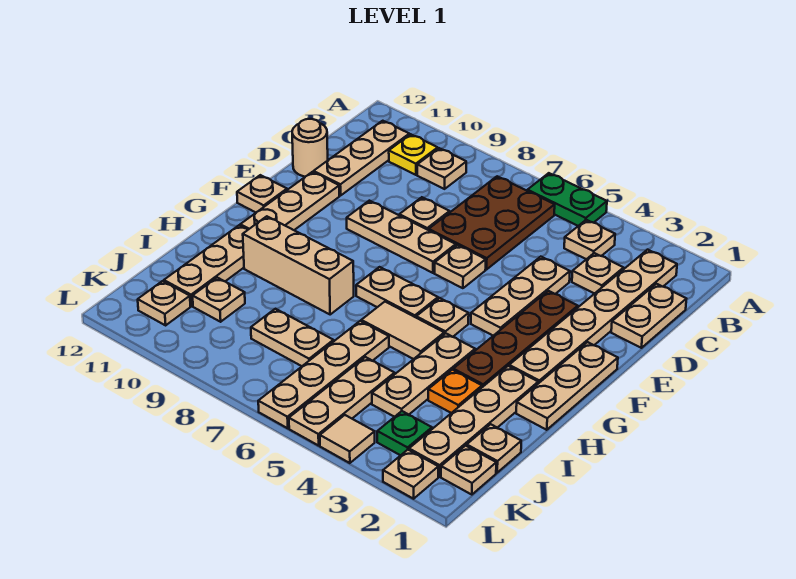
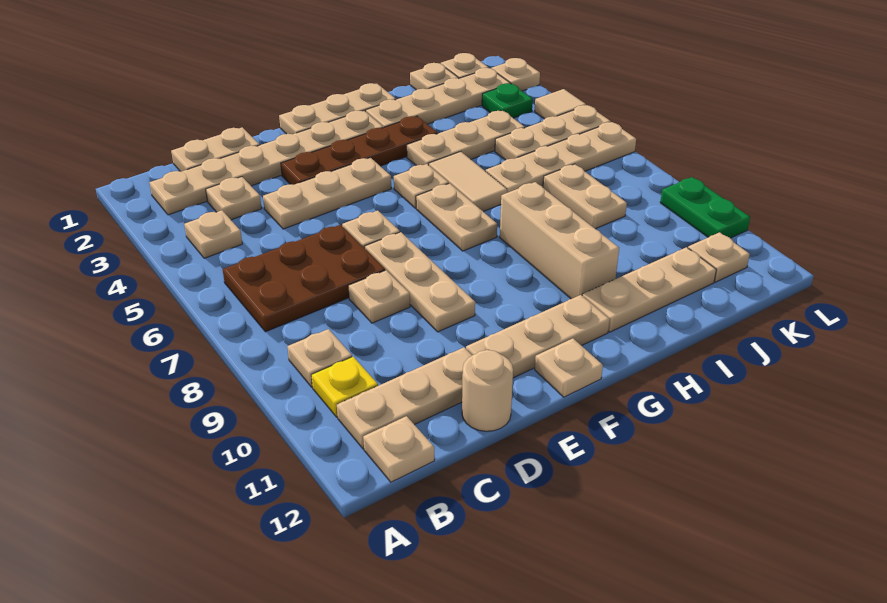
green 1x2 plate [527,173,607,226] -> green 1x2 plate moved to [660,177,750,238]
orange 1x1 plate [428,370,482,413] -> none
tan 1x1 plate [193,278,245,322] -> tan 1x1 plate moved to [363,416,434,482]

